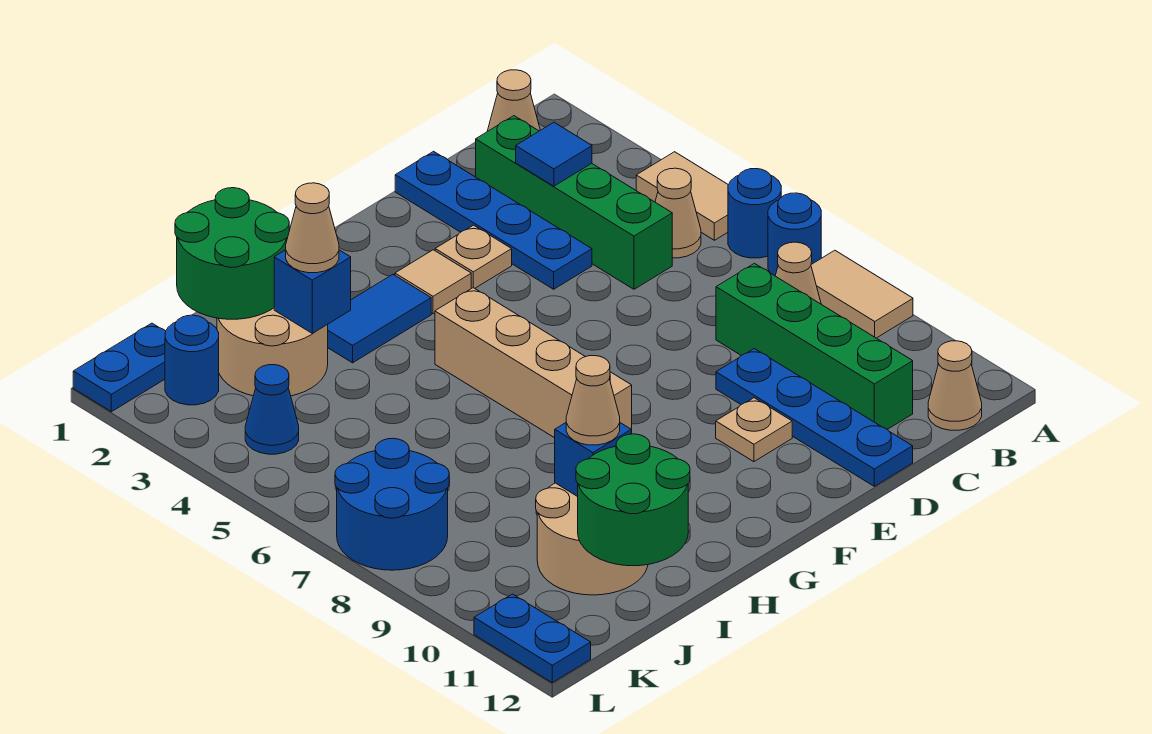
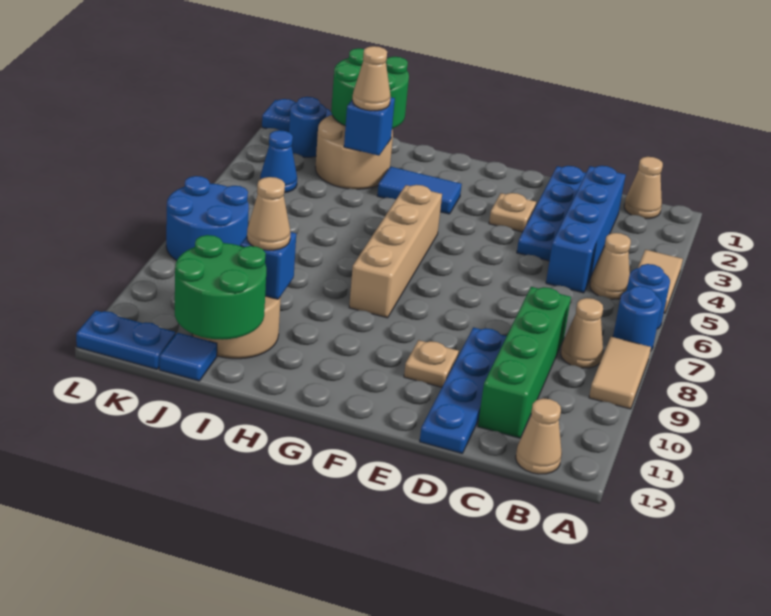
green 1x4 brick [476,116,672,289] -> blue 1x4 brick [546,166,626,293]
blue 1x1 tile [516,122,592,186] -> blue 1x1 tile moved to [159,333,217,381]
tan 1x1 tile [395,250,471,314] -> none
blue 1x2 plate [474,594,591,683] -> blue 1x2 plate turned to [76,311,176,369]

